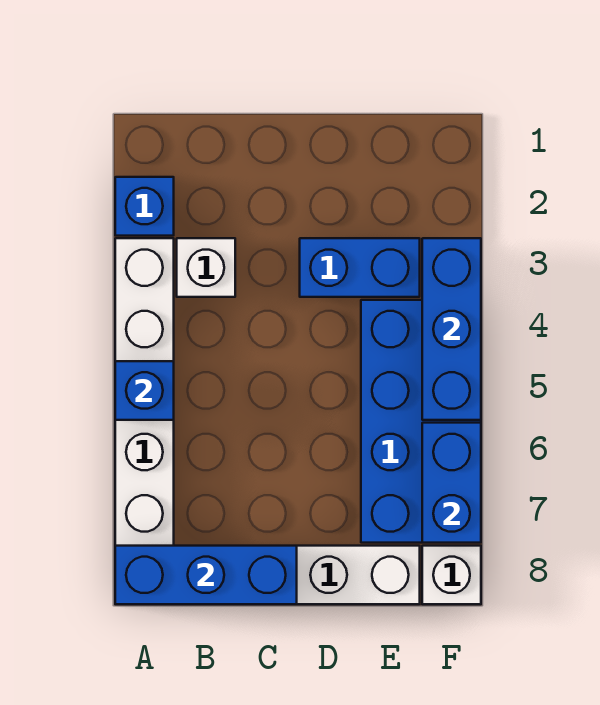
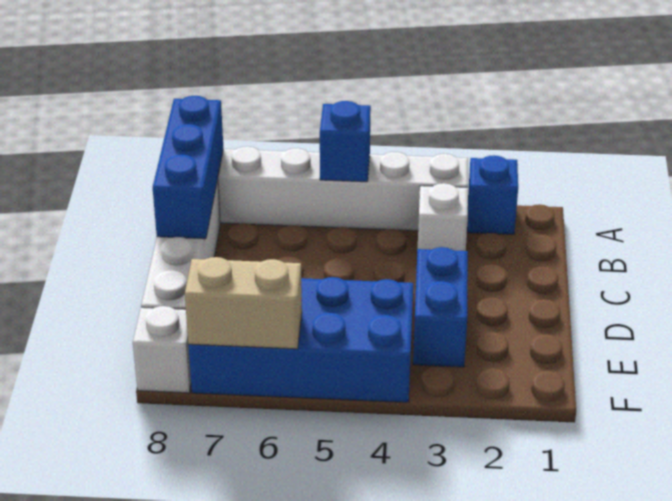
blue 1x3 brick [422,238,481,420] -> none
blue 1x2 brick [422,423,481,543] -> tan 1x2 brick [185,257,302,349]

